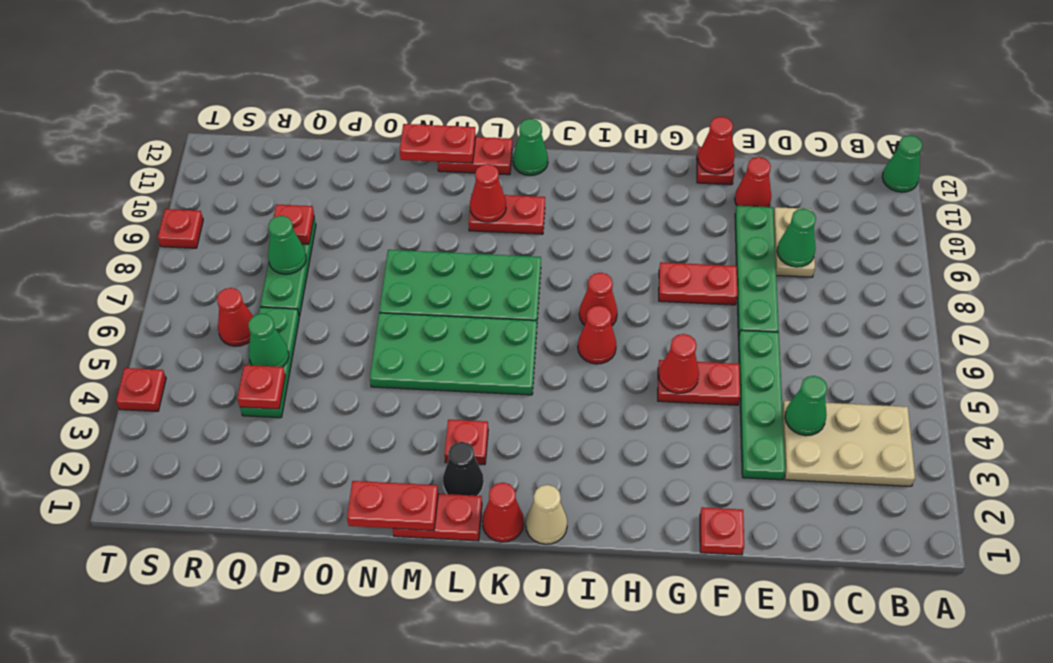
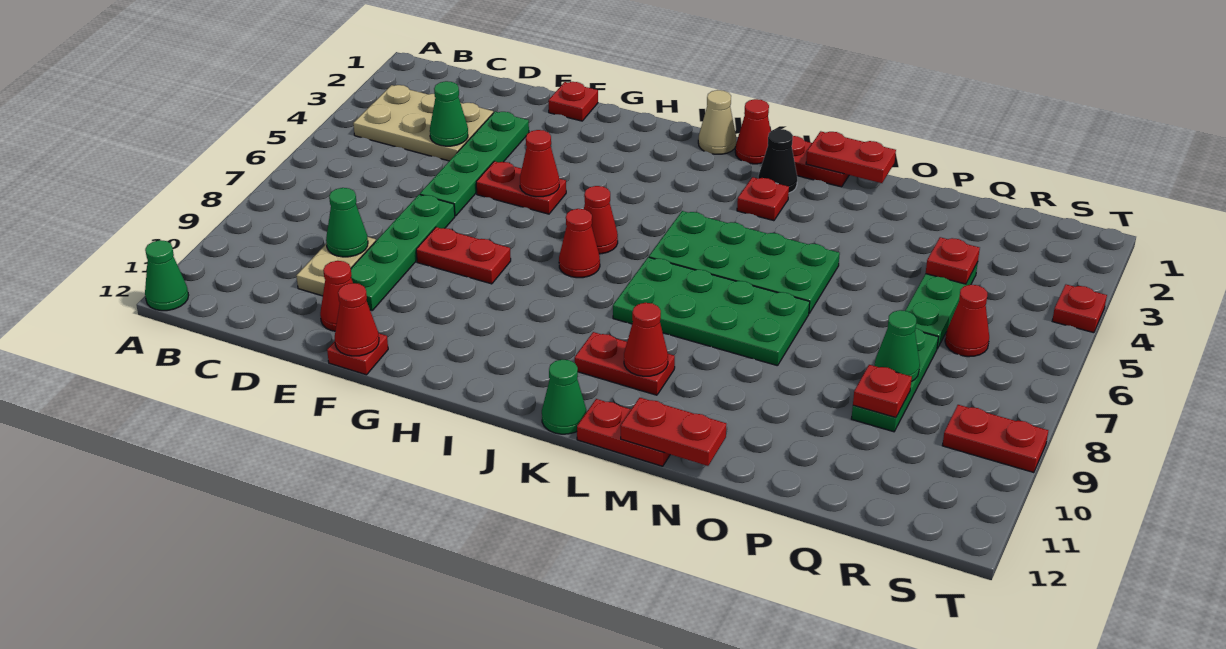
green 1x1 cone [248,314,289,367] -> none
red 1x1 plate [158,209,203,248] -> red 1x2 plate [942,405,1048,473]

